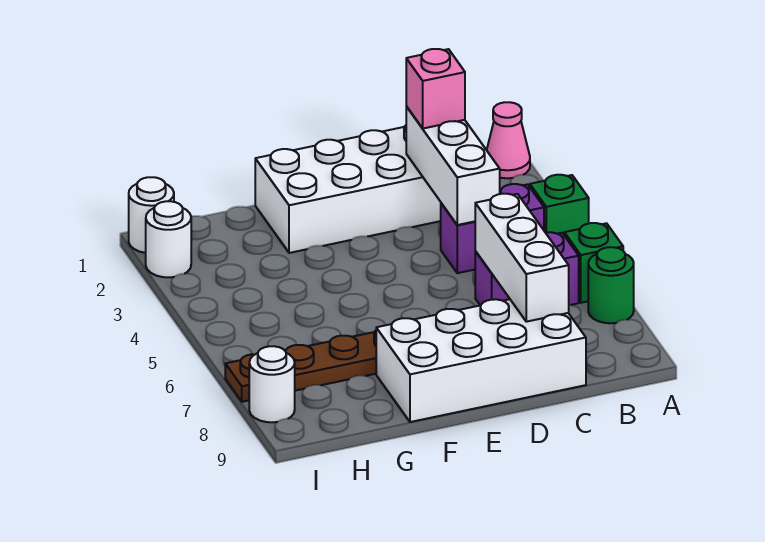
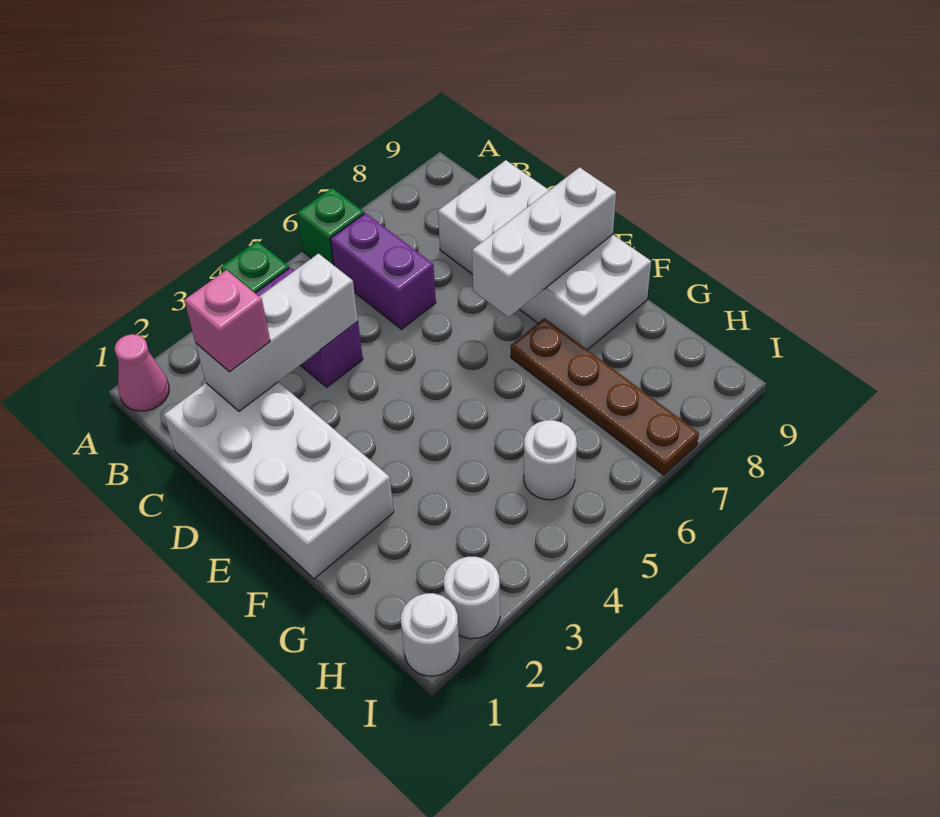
green 1x1 round brick [588,247,634,323] -> none
white 1x3 brick [475,194,569,322] -> white 1x3 brick moved to [472,167,616,317]
white 1x1 round brick [249,346,295,422] -> white 1x1 round brick moved to [524,420,577,500]

